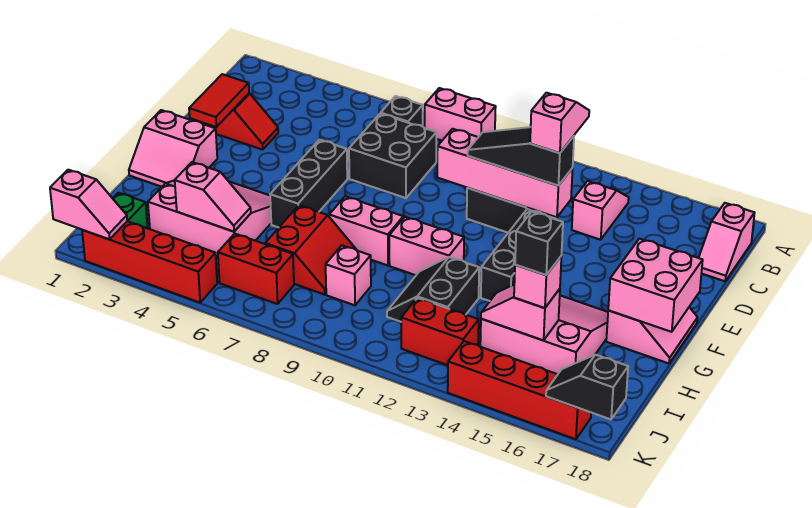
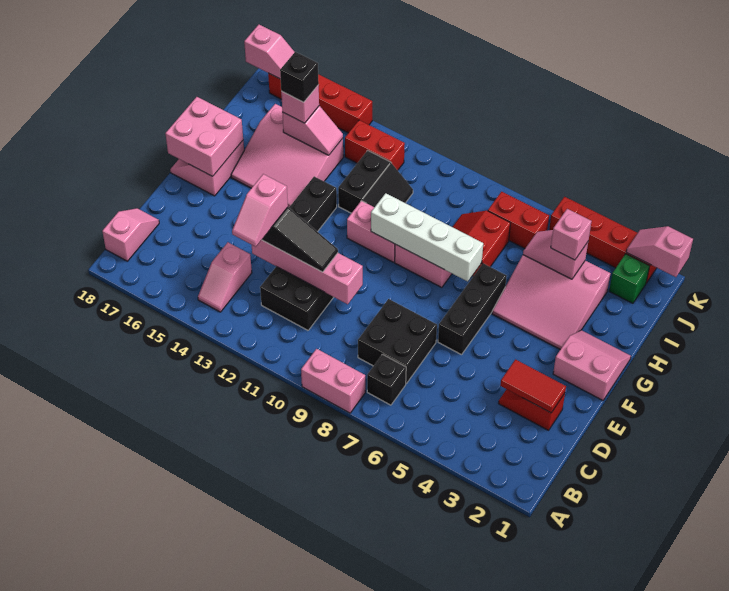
red 1x2 tile [189,74,249,127] -> red 1x2 tile turned to [500,359,566,413]
none -> white 1x4 brick [371,193,483,281]
pink 1x1 brick [326,246,371,305] -> pink 1x1 brick moved to [551,209,592,260]
black 1x2 slope [546,355,628,419] -> pink 1x2 slope [244,25,294,79]

